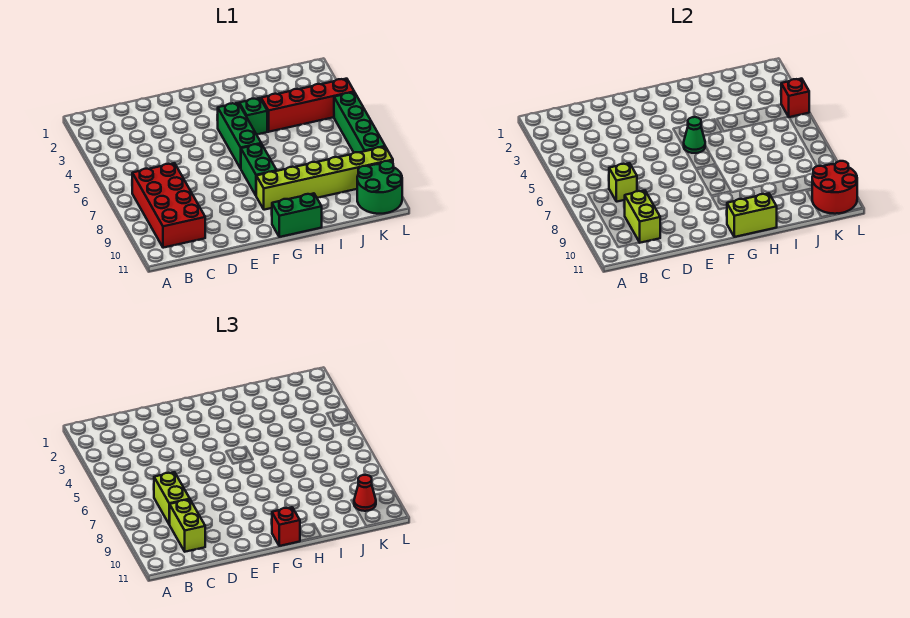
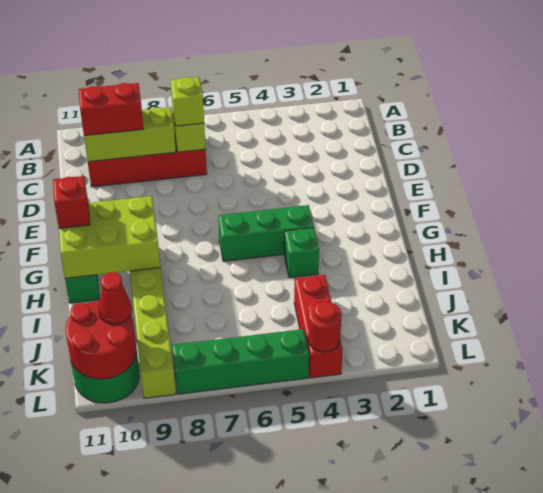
lime 1x2 brick [154,472,190,524] -> lime 1x1 brick [171,77,204,126]
lime 1x2 brick [625,191,660,243] -> lime 1x3 brick [84,107,176,162]
lime 1x2 brick [169,500,205,552] -> red 1x2 brick [78,83,143,136]
green 1x1 cone [684,117,705,153] -> none
green 1x2 brick [241,144,277,195] -> none
lime 1x2 brick [727,193,777,237] -> lime 2x3 brick [59,196,160,278]
red 1x4 brick [261,79,354,132] -> red 1x3 brick [294,275,343,378]
red 1x1 brick [781,79,809,117] -> red 1x1 round brick [308,301,341,352]

